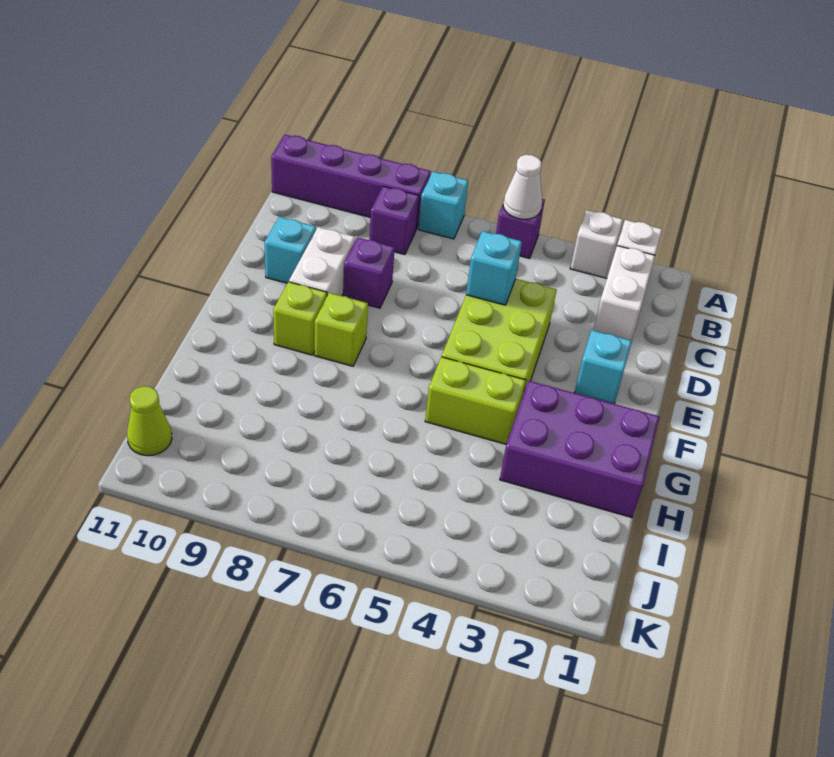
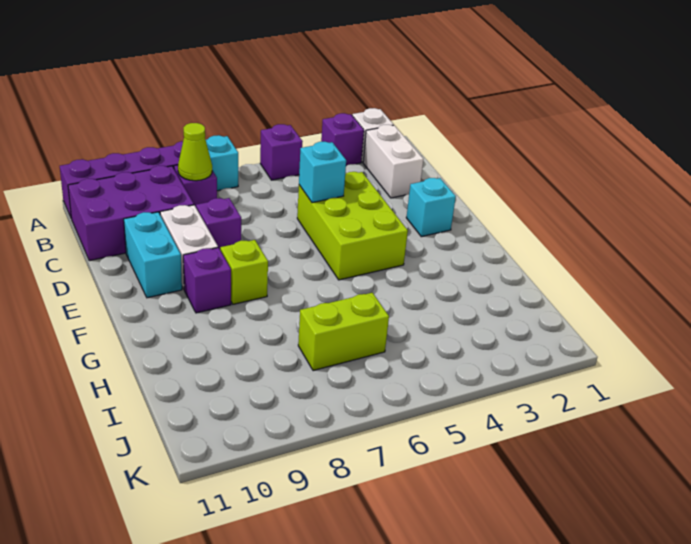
white 1x1 brick [570,210,623,278] -> purple 1x1 brick [321,113,364,166]
white 1x1 cone [503,155,542,219] -> none
cyan 1x1 brick [265,217,316,283] -> cyan 1x2 brick [124,212,182,298]
lime 1x1 brick [273,282,327,355] -> purple 1x1 brick [183,248,231,313]
purple 2x3 brick [500,381,660,518] -> purple 2x3 brick moved to [68,166,194,261]
lime 1x2 brick [425,357,526,444] -> lime 1x2 brick moved to [298,293,389,371]
lime 1x1 cone [127,386,172,456] -> lime 1x1 cone moved to [178,123,212,181]

